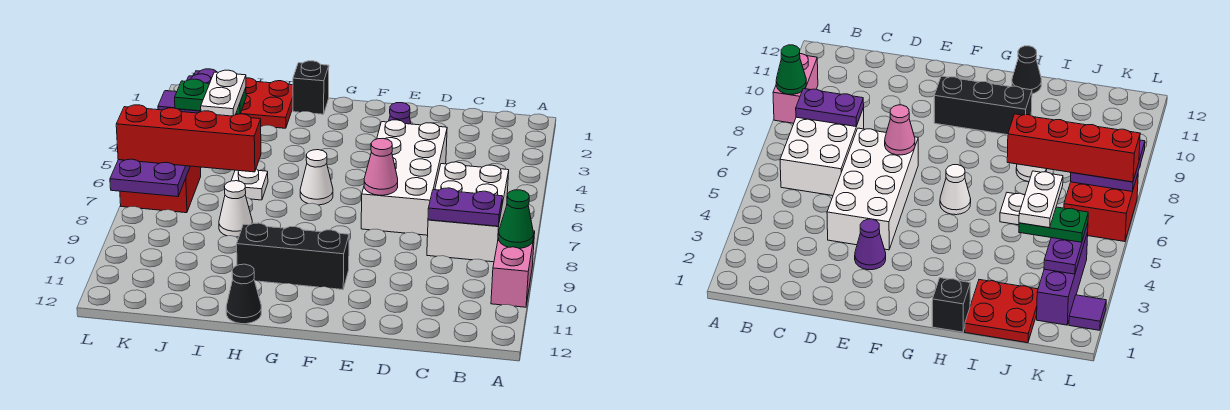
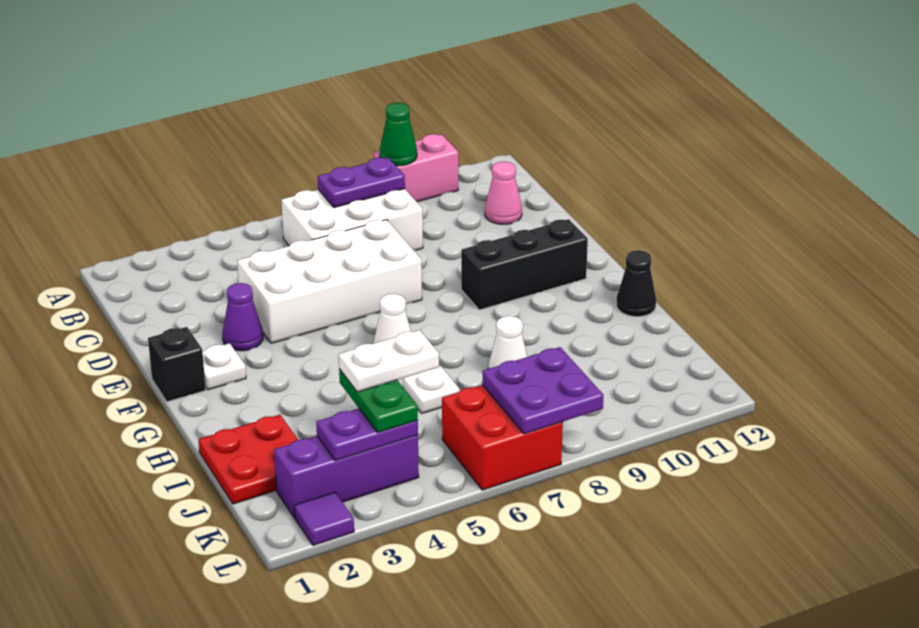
purple 1x2 plate [428,188,503,226] -> purple 1x2 plate turned to [318,158,405,208]
pink 1x1 cone [364,139,398,195] -> pink 1x1 cone moved to [485,162,522,224]
none -> white 1x1 plate [203,343,246,390]
black 1x3 brick [237,223,349,290] -> black 1x3 brick turned to [461,219,588,310]
black 1x1 brick [293,61,329,114] -> black 1x1 brick moved to [148,327,206,402]
red 1x4 brick [116,105,261,172] -> none

